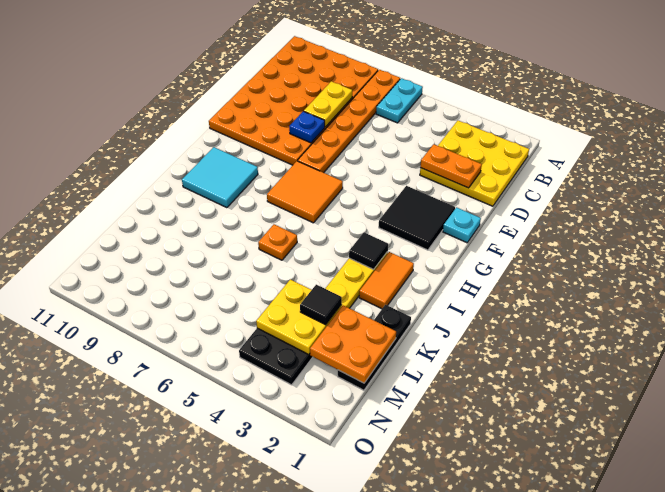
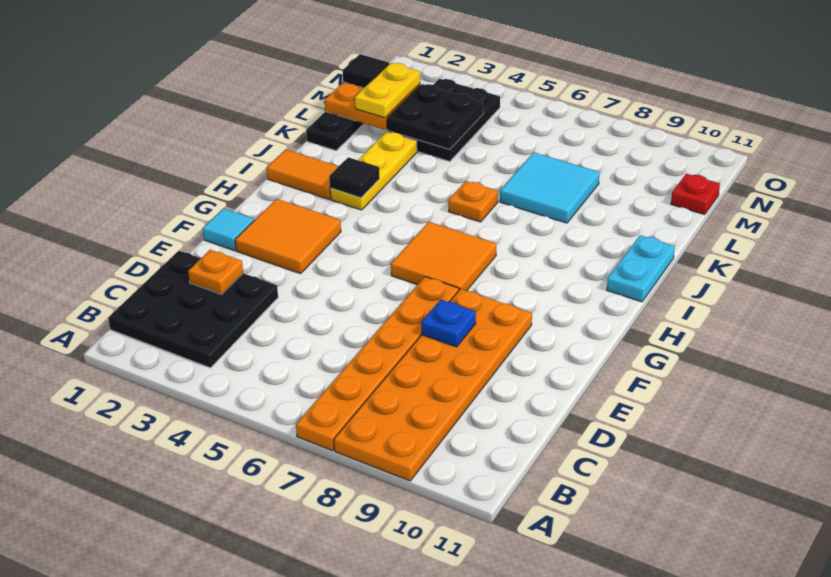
cyan 1x2 plate [376,78,423,123] -> cyan 1x2 plate moved to [607,235,675,302]
orange 4x6 plate [209,36,378,165] -> orange 2x6 plate [334,289,532,481]
yellow 3x3 plate [420,121,529,206] -> black 3x3 plate [108,251,278,368]
yellow 1x2 plate [304,81,352,127] -> yellow 1x2 plate moved to [355,63,420,118]
orange 1x2 plate [420,144,482,188] -> orange 1x1 plate [188,250,243,294]
cyan 1x1 plate [443,207,481,243] -> cyan 1x1 tile [203,208,254,251]
black 2x2 tile [379,186,455,250] -> orange 2x2 tile [235,199,341,274]
cyan 2x2 tile [182,147,258,208] -> cyan 2x2 tile moved to [500,152,600,223]
orange 1x2 tile [359,252,414,309] -> orange 1x2 tile turned to [267,150,339,199]
yellow 2x2 plate [256,279,342,355] -> black 2x2 plate [387,84,483,149]
black 1x1 tile [300,285,342,325] -> black 1x1 tile moved to [343,54,389,88]
none -> red 1x1 plate [671,174,720,215]

